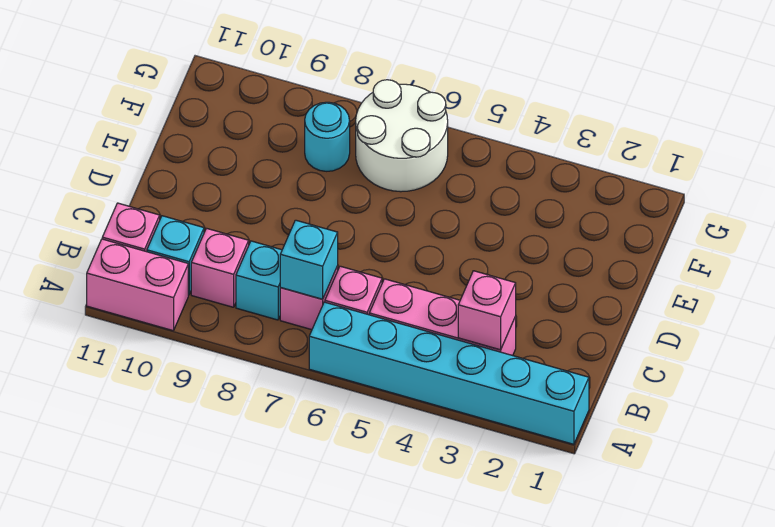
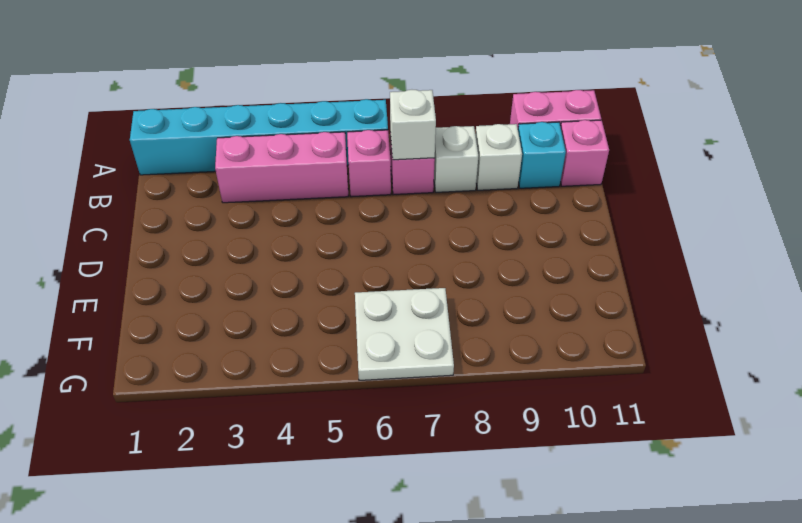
pink 1x1 brick [458,271,516,350] -> none
cyan 1x1 brick [280,220,338,299] -> white 1x1 brick [390,90,436,160]
cyan 1x1 brick [236,241,282,320] -> white 1x1 brick [434,126,478,192]
pink 1x1 brick [191,228,249,307] -> white 1x1 brick [475,124,522,190]
white 2x2 round brick [356,80,448,192] -> white 2x2 plate [355,288,454,380]
cyan 1x1 round brick [305,102,350,171] -> none

